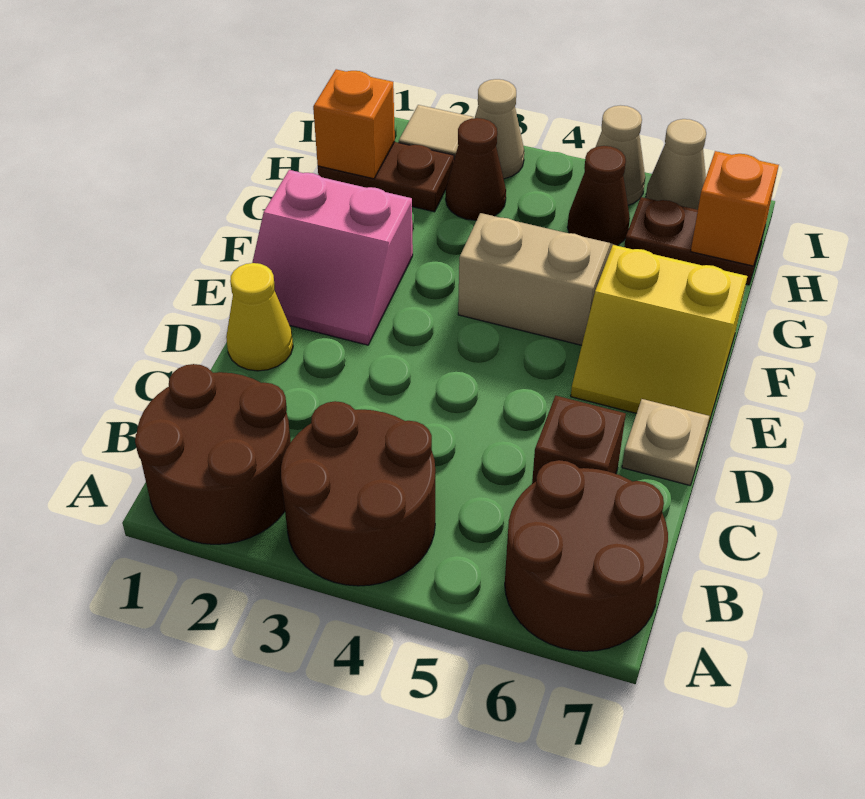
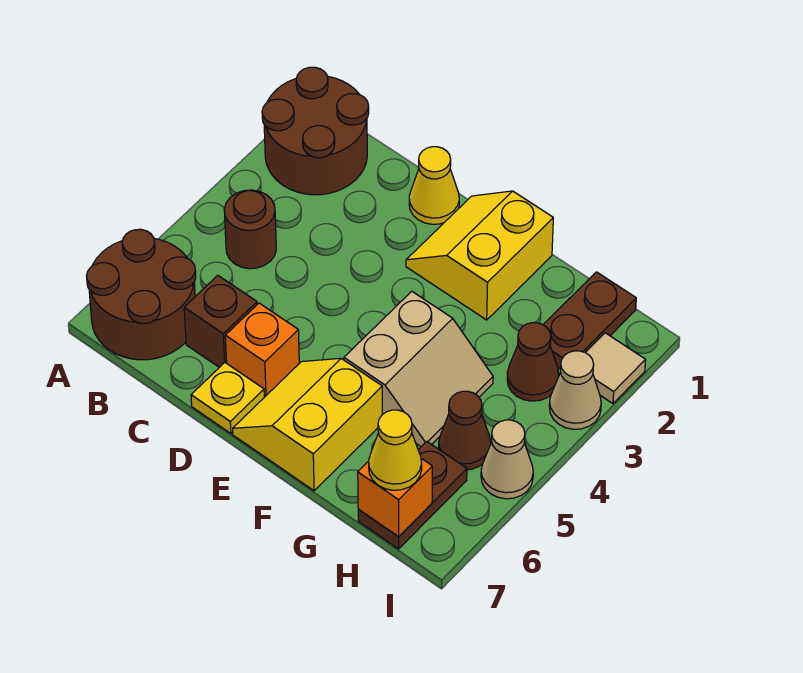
brown 2x2 round brick [281,401,435,586] -> brown 1x1 round brick [224,190,276,269]
tan 1x1 plate [622,399,709,485] -> yellow 1x1 plate [191,363,264,433]
pink 2x2 slope [252,170,413,345] -> yellow 2x2 slope [406,191,553,320]
orange 1x1 brick [313,69,395,179] -> orange 1x1 brick moved to [225,303,299,397]
none -> yellow 1x1 cone [369,410,422,490]
tan 1x1 cone [646,119,706,210] -> none

